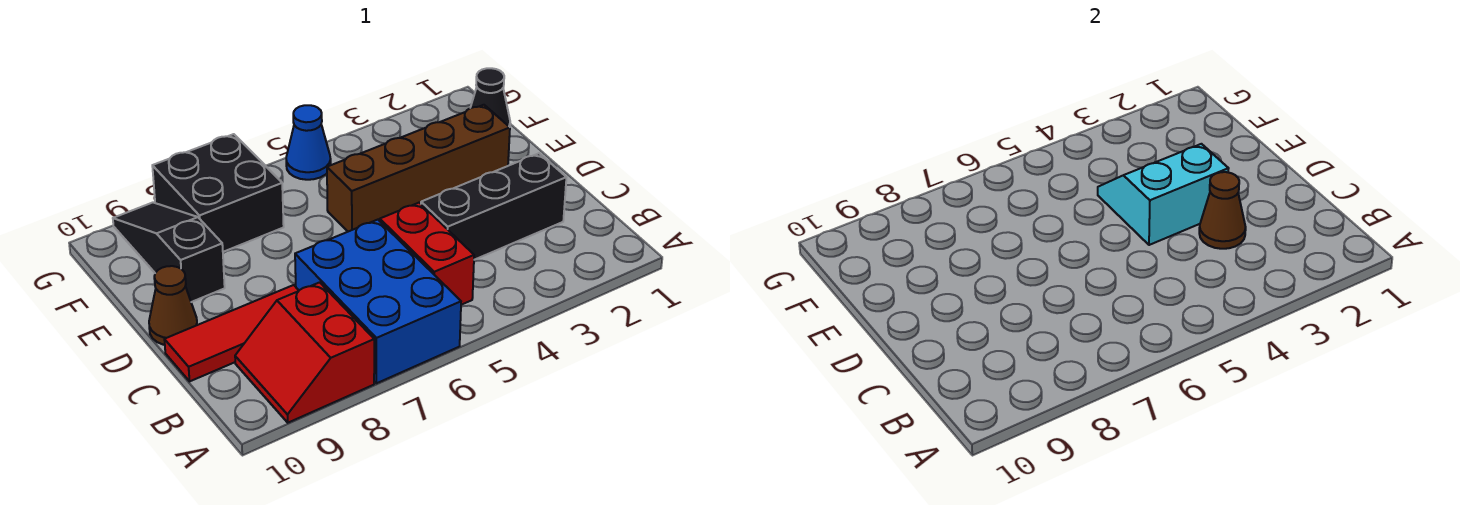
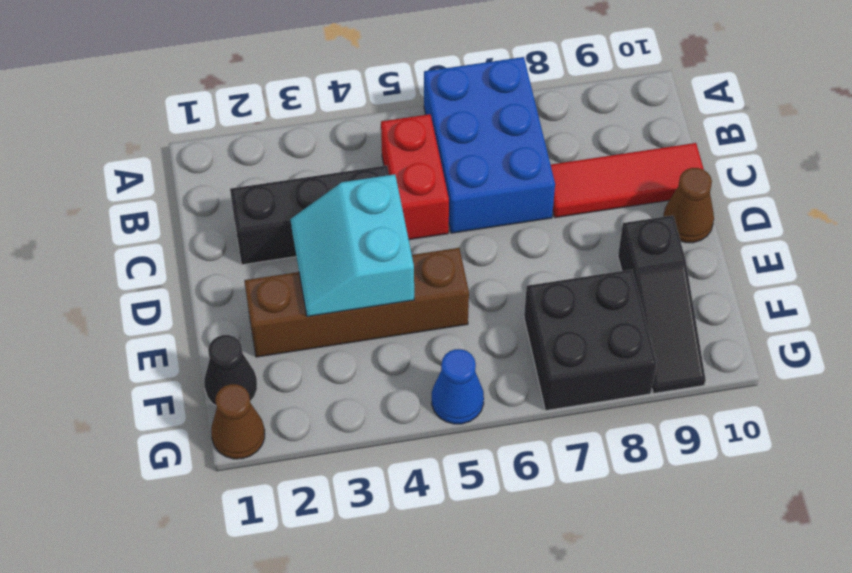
red 2x2 slope [235,282,374,423] -> none
brown 1x1 cone [1199,172,1246,249] -> brown 1x1 cone moved to [211,384,265,459]
cyan 2x2 slope [1098,144,1229,245] -> cyan 2x2 slope turned to [291,174,414,317]

